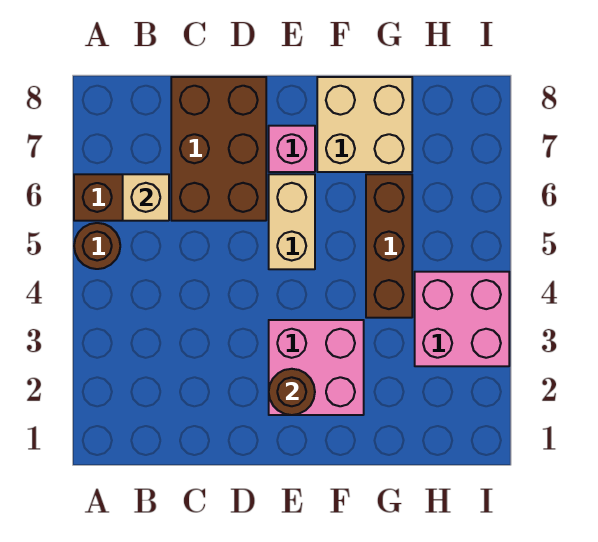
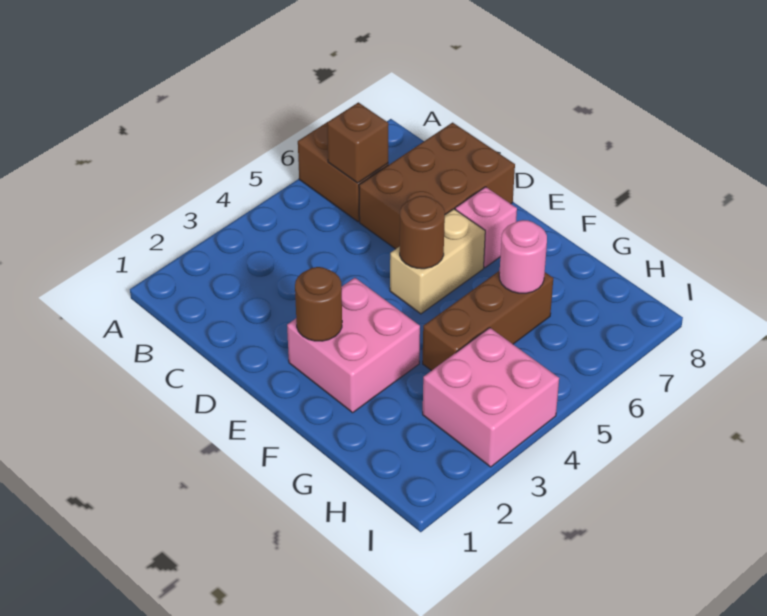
brown 1x1 round brick [74,223,120,269] -> brown 1x1 round brick moved to [400,196,445,269]
tan 1x1 brick [123,174,169,221] -> brown 1x1 brick [327,102,388,183]
tan 2x2 brick [317,77,412,172] -> none
none -> pink 1x1 round brick [499,220,547,293]

